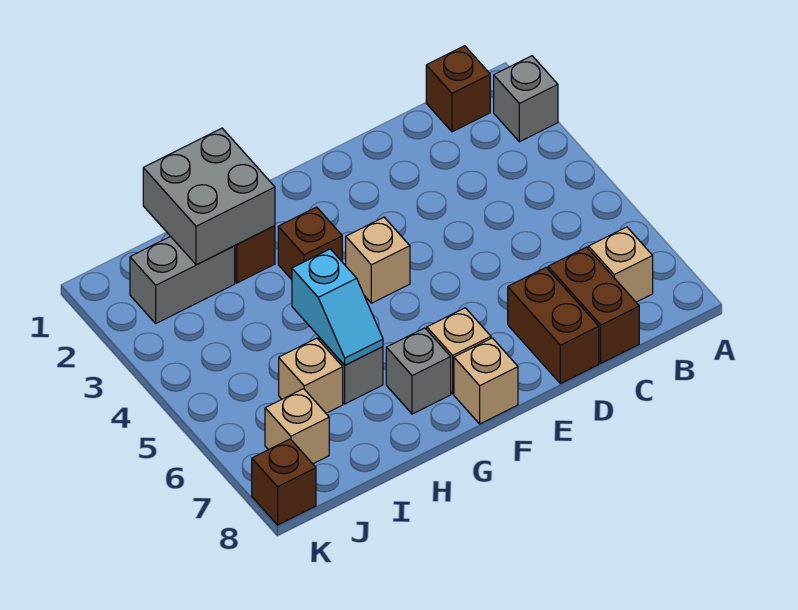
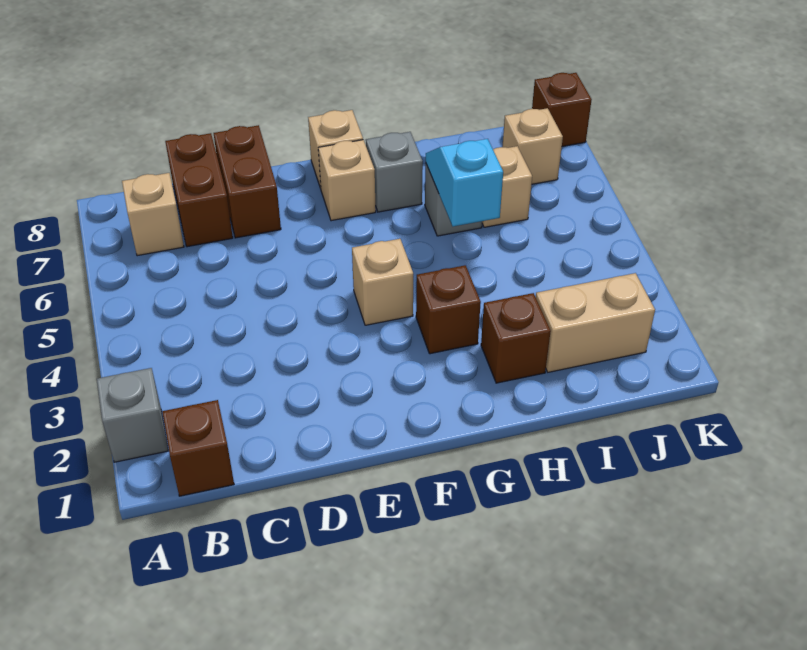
grey 2x2 brick [143,128,275,265] -> none
grey 1x2 brick [130,236,235,323] -> tan 1x2 brick [536,273,655,372]

